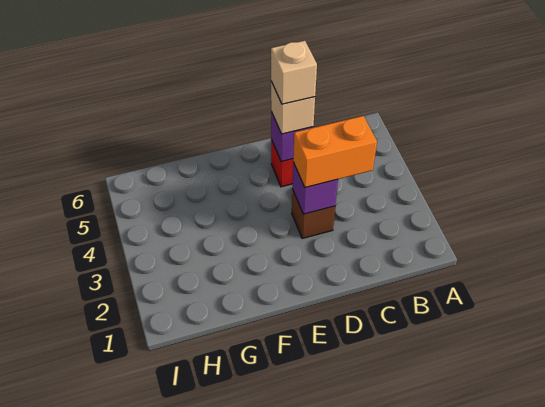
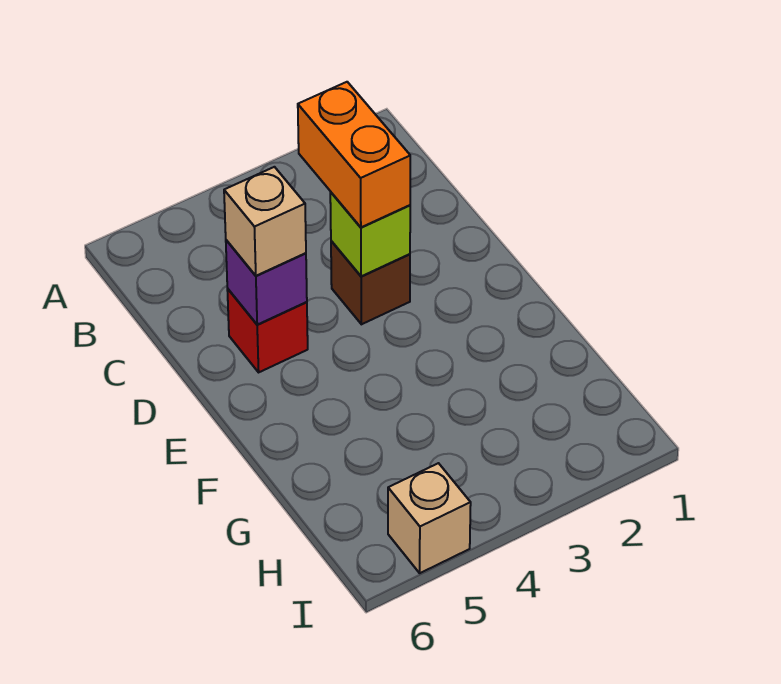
purple 1x1 brick [292,163,338,214] -> lime 1x1 brick [330,192,410,276]
tan 1x1 brick [271,41,317,104] -> tan 1x1 brick moved to [388,463,471,573]

